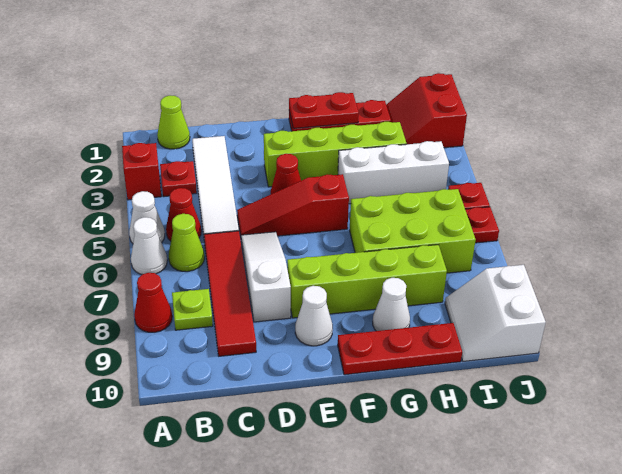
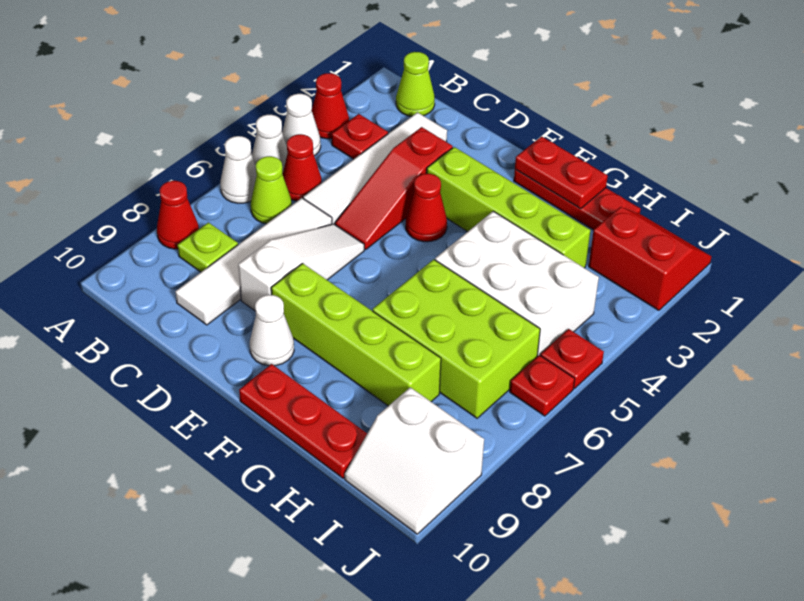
red 1x1 brick [122,143,161,200] -> red 1x1 cone [312,73,349,139]
red 1x4 tile [204,231,256,356] -> white 1x4 tile [175,198,332,325]
red 1x3 slope [237,174,349,236] -> red 1x3 slope turned to [335,127,453,250]
white 1x3 brick [338,141,449,204] -> white 2x3 brick [435,211,599,356]
white 1x1 cone [373,278,410,331] -> white 1x1 cone moved to [282,94,321,156]
red 2x2 slope [386,73,467,148] -> red 2x2 slope turned to [589,207,711,310]
white 2x2 slope [445,265,546,361] -> white 2x2 slope turned to [345,387,484,534]

